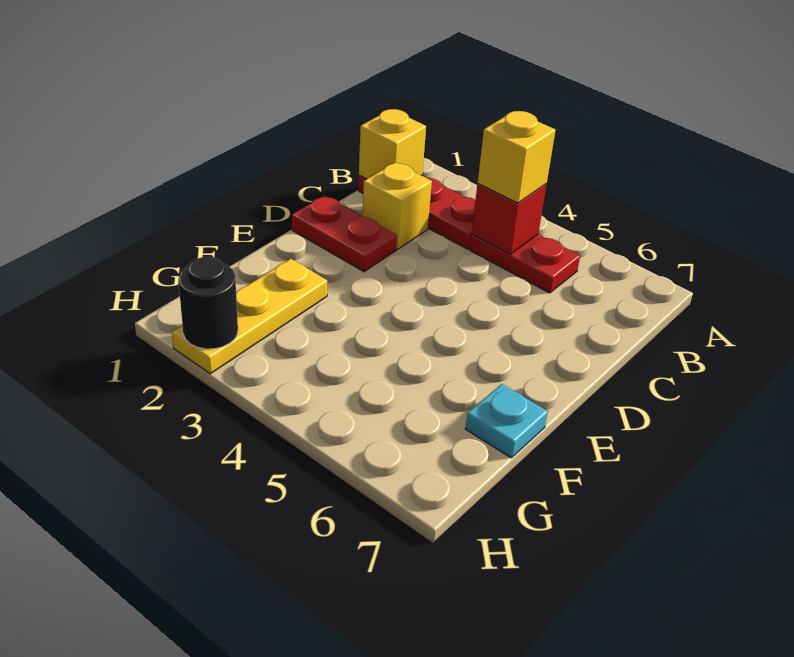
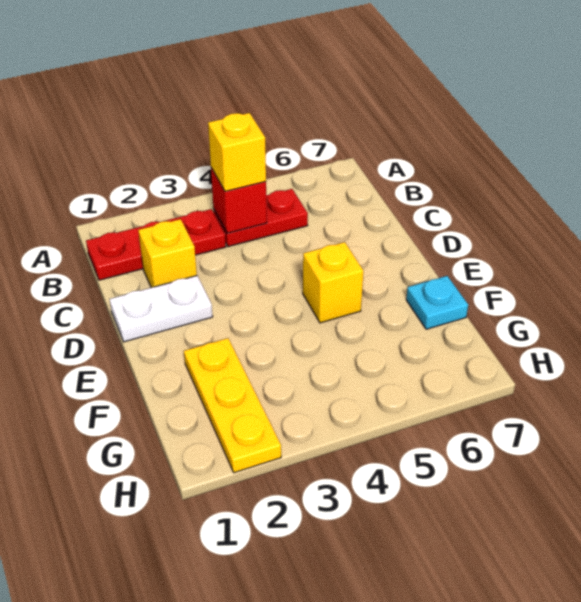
yellow 1x1 brick [359,109,426,179] -> yellow 1x1 brick moved to [303,242,363,323]
red 1x2 plate [292,196,397,272] -> white 1x2 plate [110,276,213,342]
black 1x1 round brick [178,257,238,349] -> none

